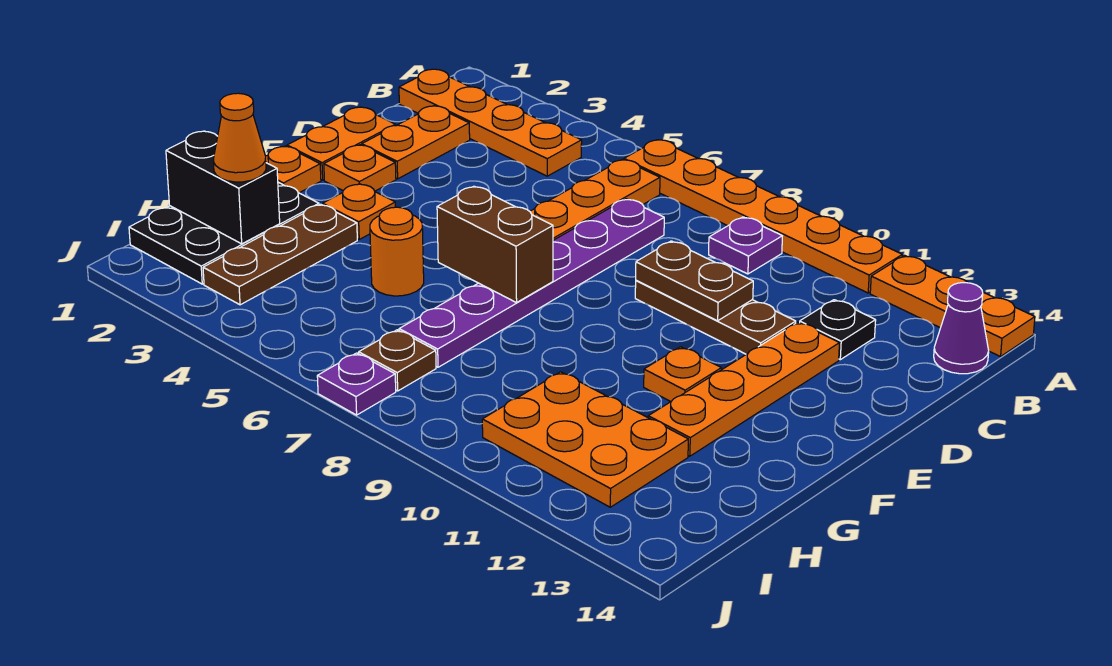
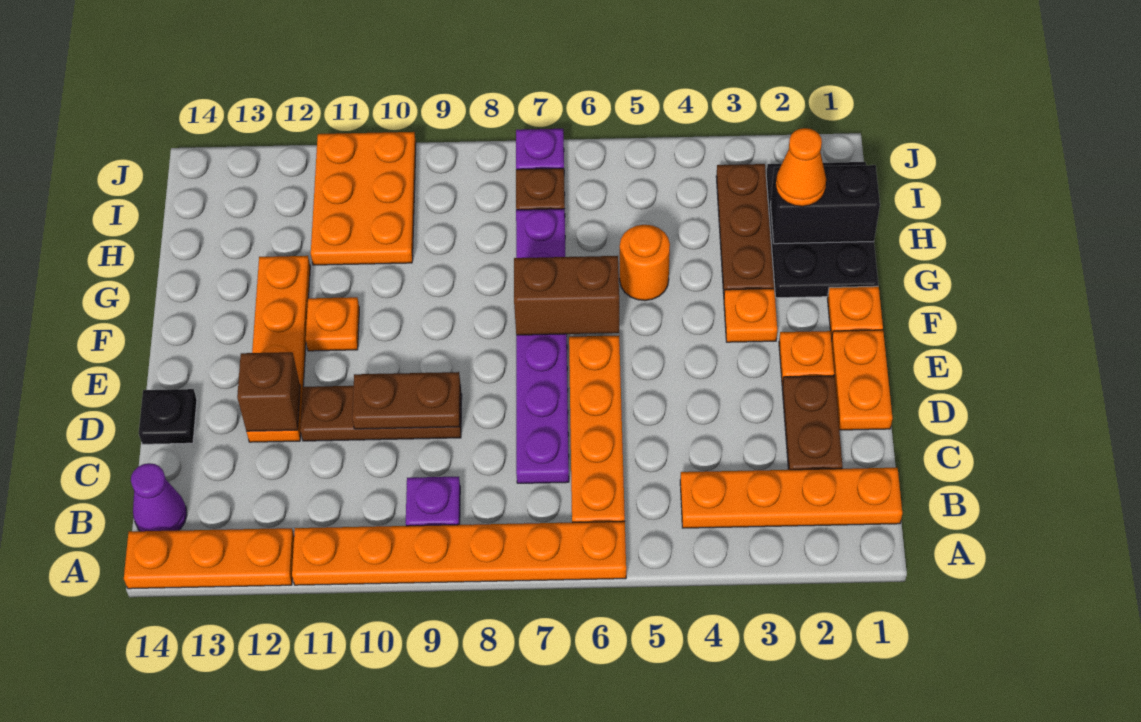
orange 1x2 plate [362,106,470,179] -> brown 1x2 plate [782,376,843,470]
black 1x1 plate [800,300,876,360] -> black 1x1 plate moved to [139,389,197,444]
none -> brown 1x1 brick [237,352,300,431]
orange 2x3 plate [482,372,688,507] -> orange 2x3 plate turned to [311,132,416,265]

